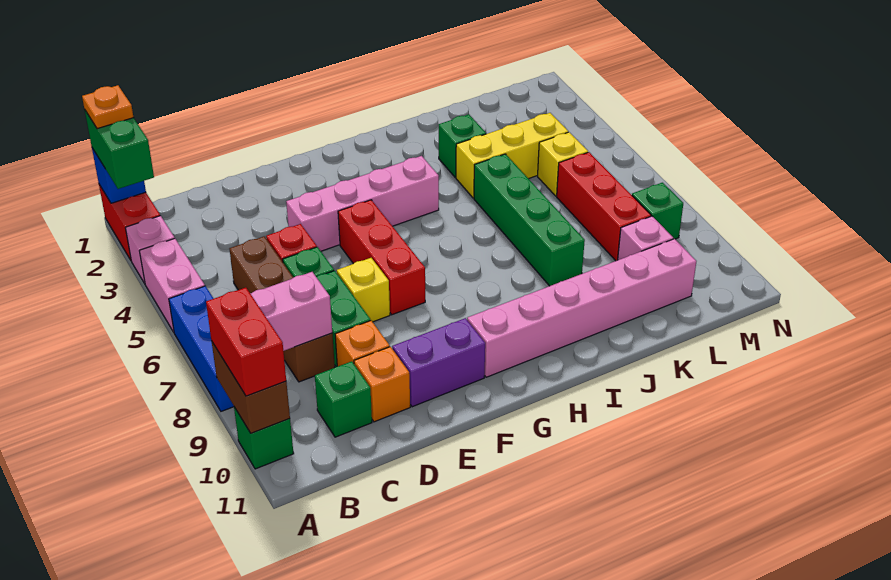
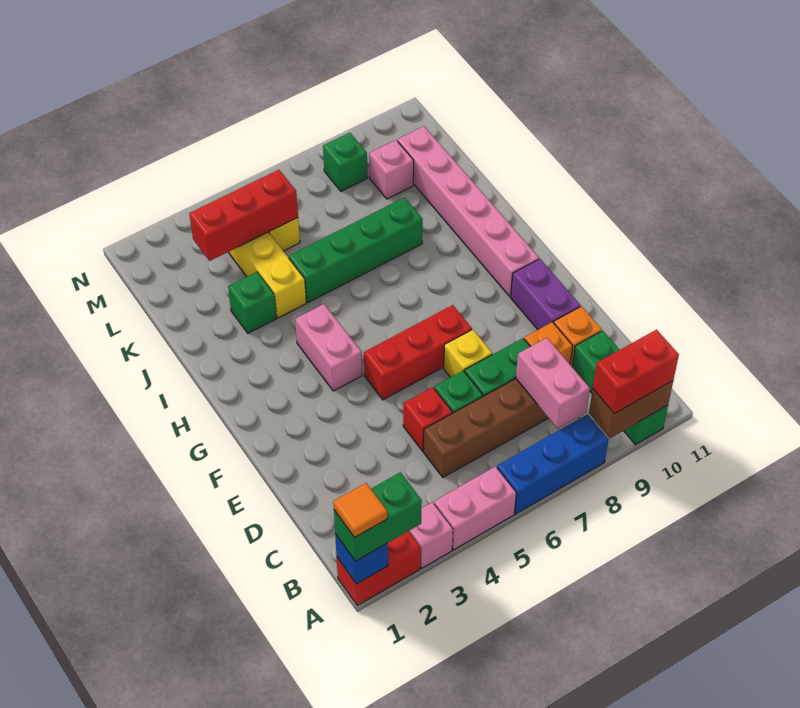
orange 1x1 plate [82,85,134,129] -> orange 1x1 tile [333,483,387,538]
pink 1x4 brick [286,156,439,251] -> pink 1x2 brick [295,304,362,391]
red 1x3 brick [557,152,651,261] -> red 1x3 brick moved to [189,170,298,261]

